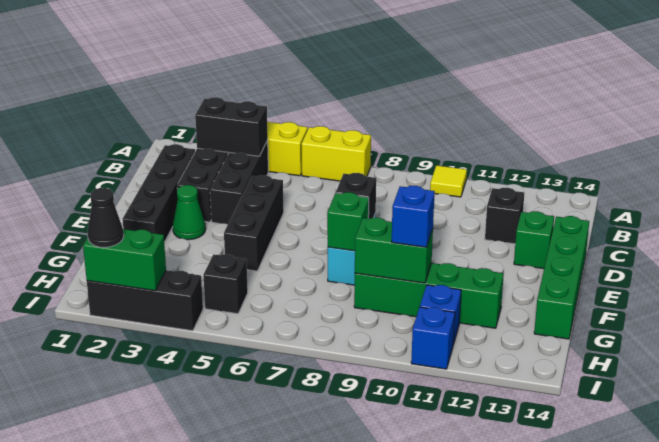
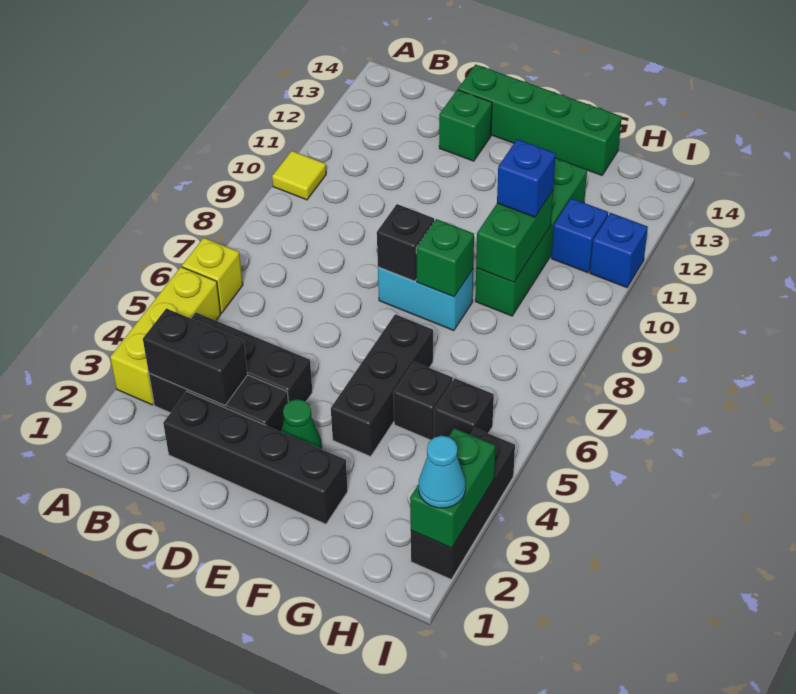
yellow 1x2 brick [301,126,371,181] -> yellow 1x1 brick [182,238,243,313]
black 1x2 brick [195,97,268,156] -> black 1x2 brick turned to [143,308,248,405]
black 1x1 brick [485,188,524,244] -> black 1x1 brick moved to [393,362,453,440]
black 1x3 brick [224,175,284,271] -> black 1x3 brick turned to [331,314,433,456]
black 1x1 cone [87,188,124,247] -> cyan 1x1 cone [419,436,465,508]

